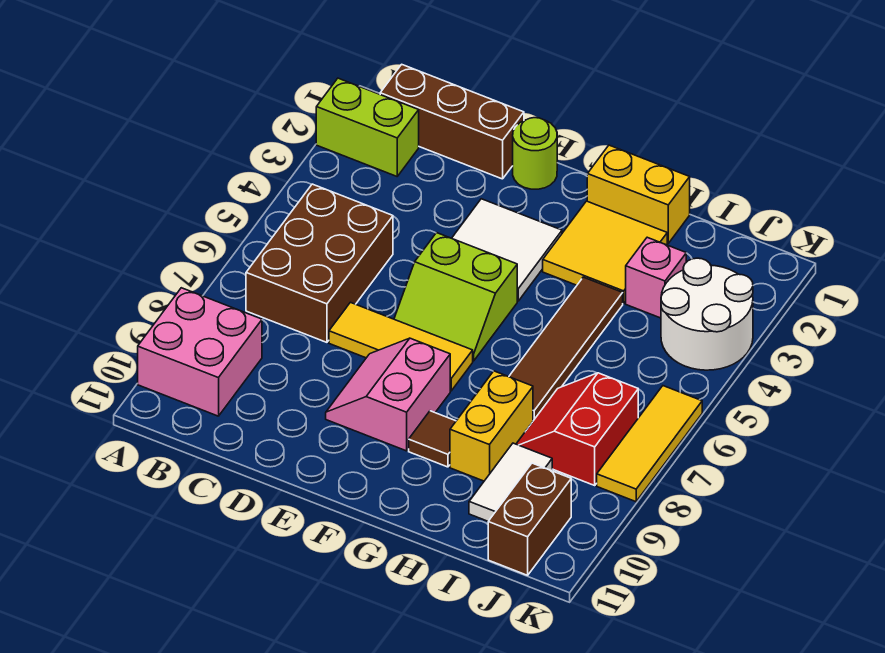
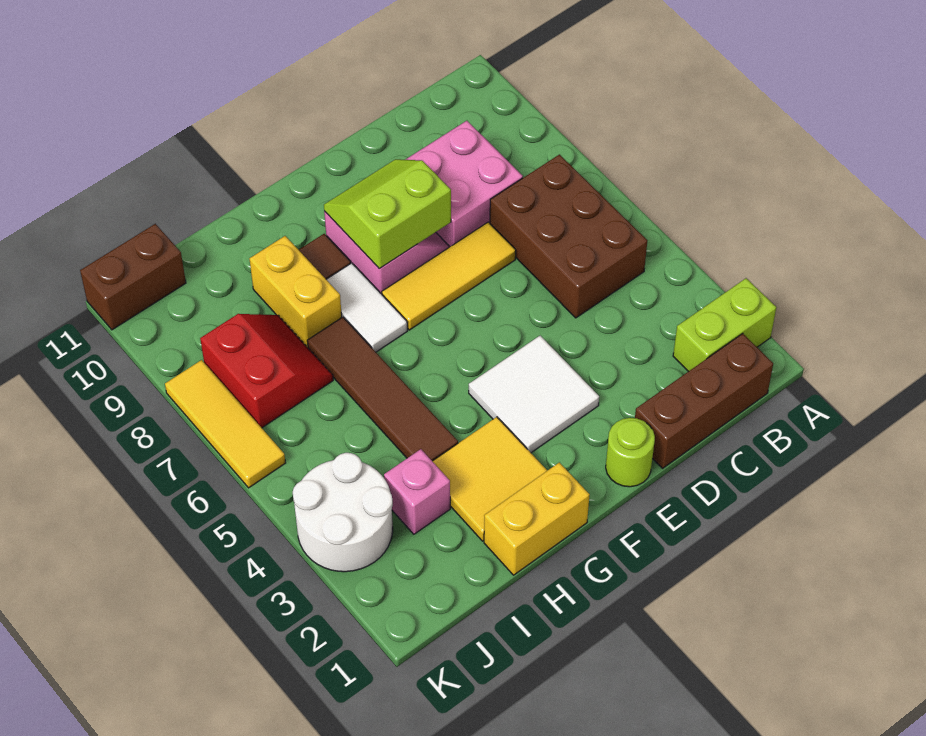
pink 2x2 brick [138,288,262,416] -> pink 2x2 brick moved to [405,121,523,247]
lime 2x2 slope [394,233,517,361] -> lime 2x2 slope moved to [324,159,451,269]
white 1x2 tile [469,443,552,521] -> white 1x2 tile moved to [326,263,407,352]
brown 1x2 brick [488,463,571,575] -> brown 1x2 brick turned to [80,224,186,330]

